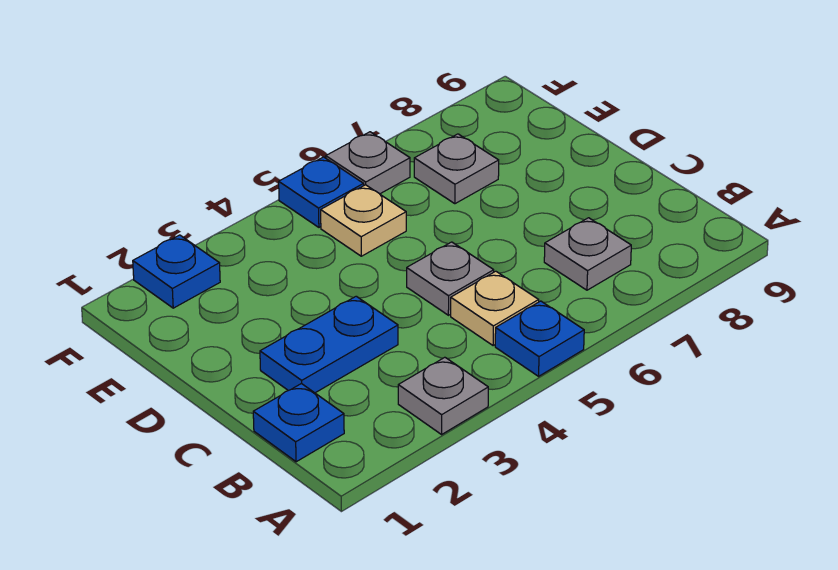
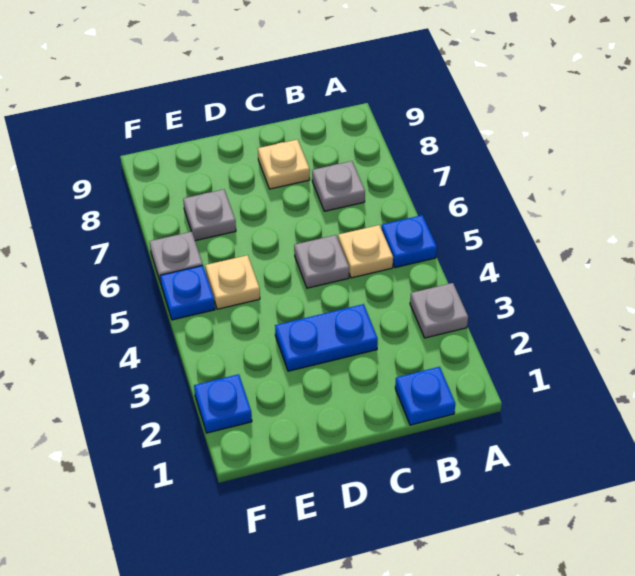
blue 1x2 plate [260,296,398,393] -> blue 1x2 plate turned to [275,304,378,371]
none -> tan 1x1 plate [258,140,310,189]

